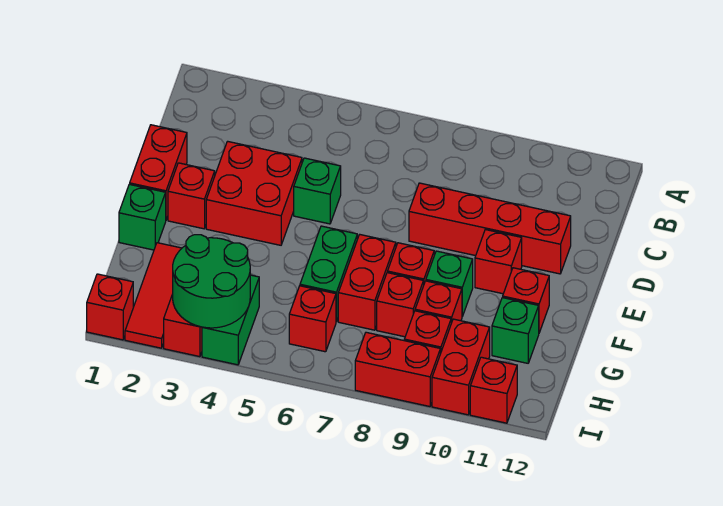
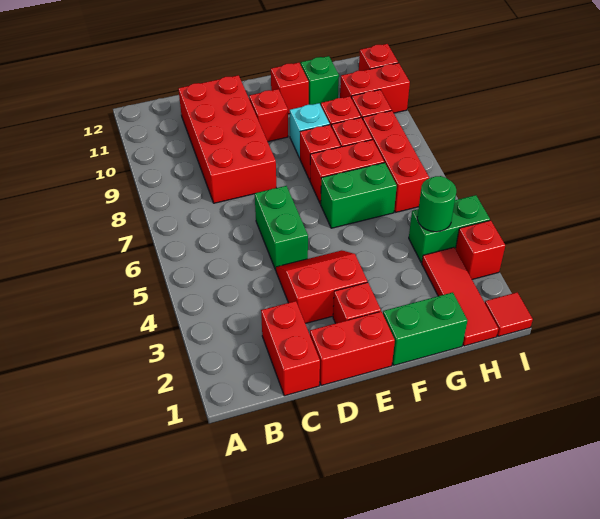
red 2x2 brick [206,141,302,245] -> red 2x2 slope [276,250,367,323]
green 1x1 brick [294,158,341,224] -> green 1x2 brick [255,186,308,270]
red 1x4 brick [409,183,571,274] -> red 2x4 brick [178,75,276,203]
green 1x1 brick [119,184,166,250] -> green 1x2 brick [383,292,468,365]
green 1x1 brick [426,251,473,316] -> cyan 1x1 brick [290,103,329,158]
red 1x3 tile [125,243,182,348] -> red 1x3 tile turned to [422,247,498,346]
green 2x2 round brick [173,235,250,328] -> green 1x1 round brick [417,176,456,232]
red 1x1 brick [289,286,336,352] -> red 1x3 brick [363,111,429,212]
red 1x1 brick [87,274,133,340] -> red 1x1 tile [485,292,533,336]
red 1x2 brick [355,332,440,406] -> red 1x2 brick moved to [261,301,320,396]

